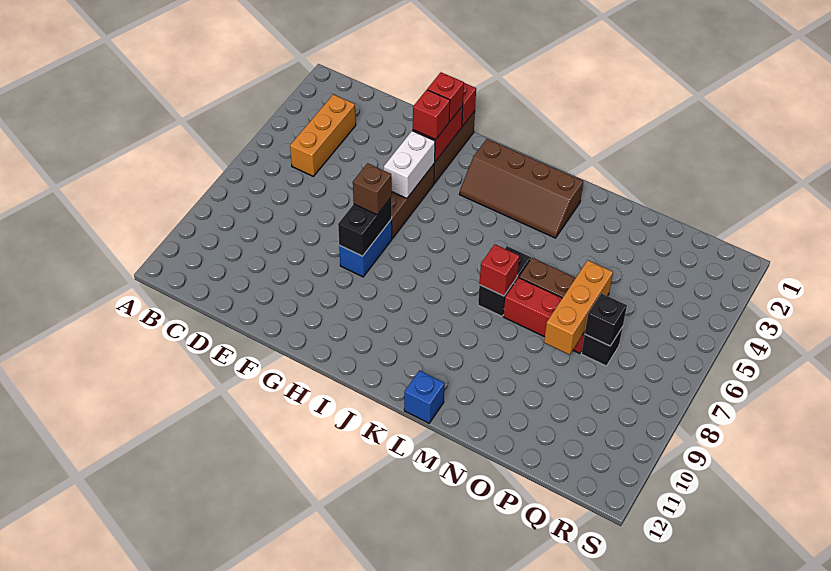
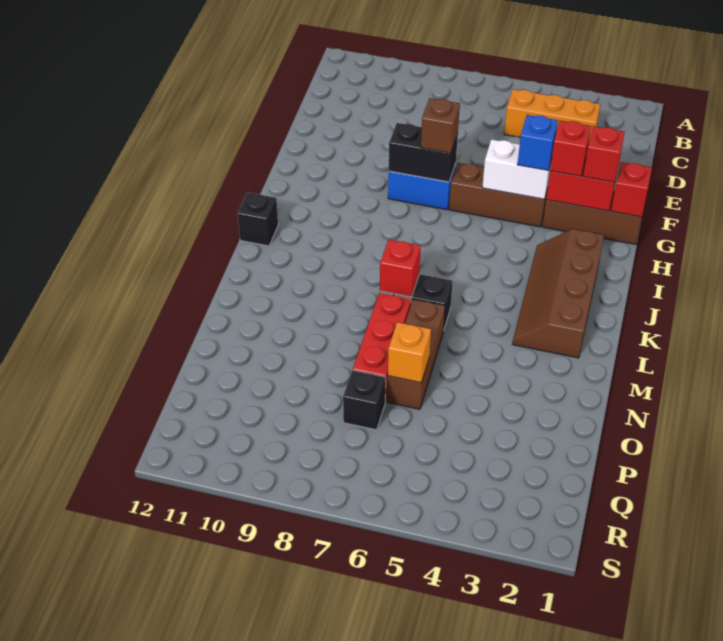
blue 1x1 brick [404,370,445,423] -> blue 1x1 brick moved to [517,115,558,170]
orange 1x3 brick [544,260,613,355] -> orange 1x1 brick [388,322,431,383]
black 1x1 brick [585,293,627,346] -> black 1x1 brick moved to [237,192,278,246]

